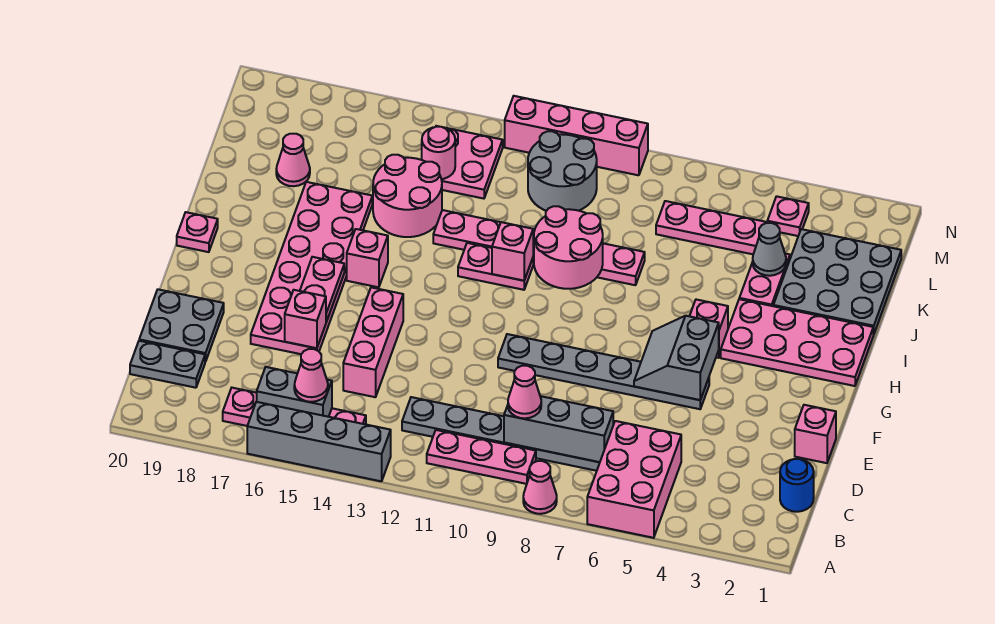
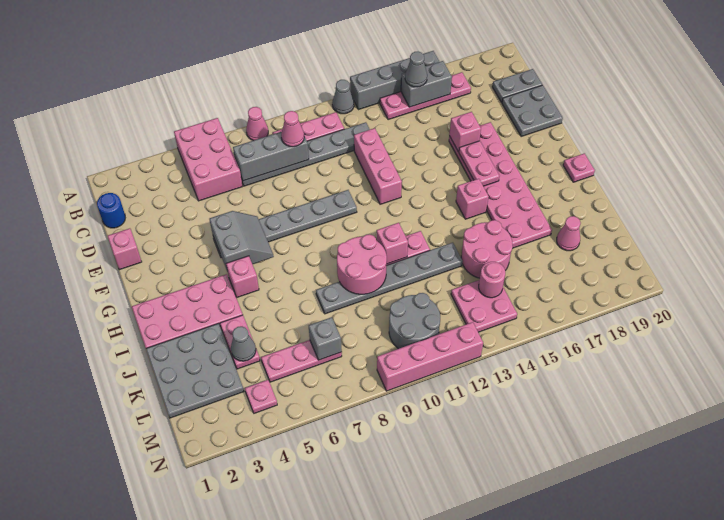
none -> grey 1x1 cone [332,80,354,114]
pink 1x1 cone [294,349,328,402] -> grey 1x1 cone [405,52,427,87]
pink 1x3 brick [343,287,403,397] -> pink 1x3 brick moved to [354,128,402,204]
pink 1x6 plate [433,210,645,285] -> grey 1x6 plate [316,243,463,314]
none -> grey 1x1 brick [309,317,342,360]

